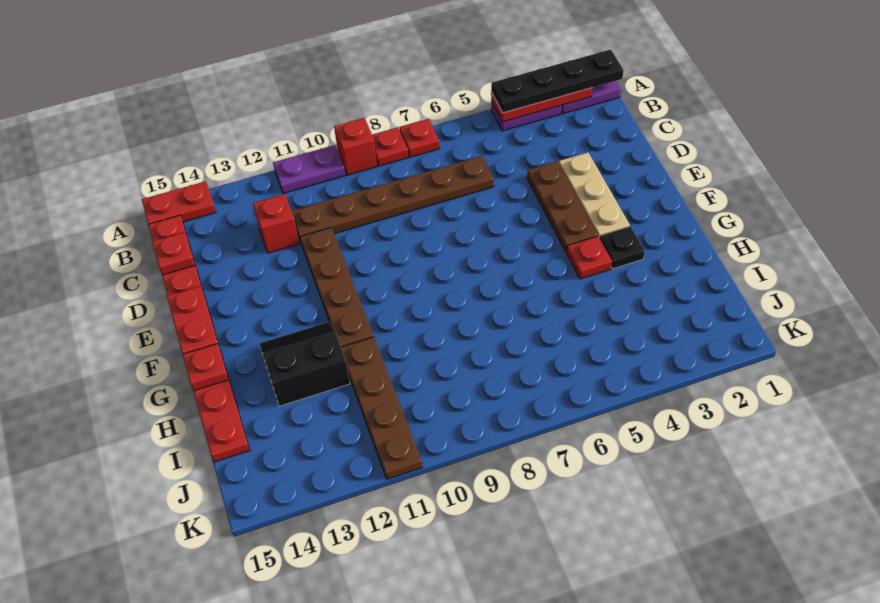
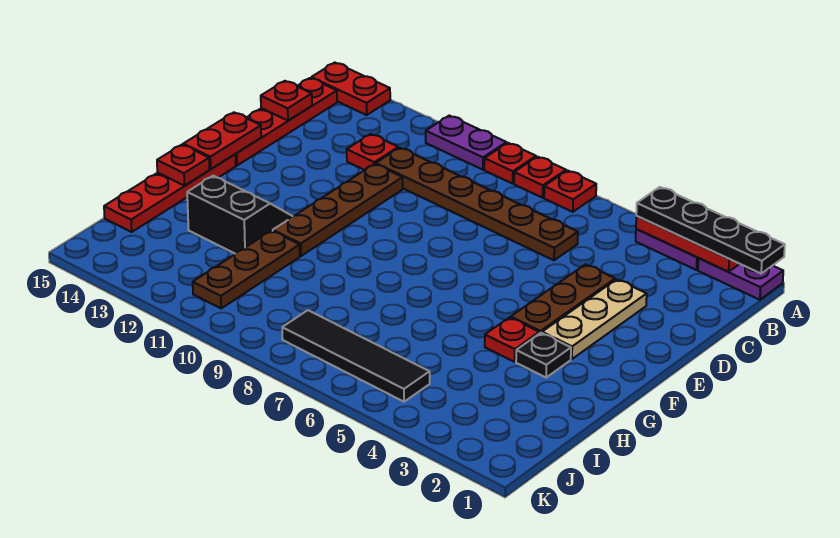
red 1x1 brick [334,118,377,175] -> red 1x1 plate [484,143,536,184]
red 1x1 brick [253,194,299,253] -> red 1x1 plate [347,134,398,170]
brown 1x4 plate [341,337,422,479] -> brown 1x3 plate [193,231,300,308]
none -> black 1x4 tile [282,310,430,402]

